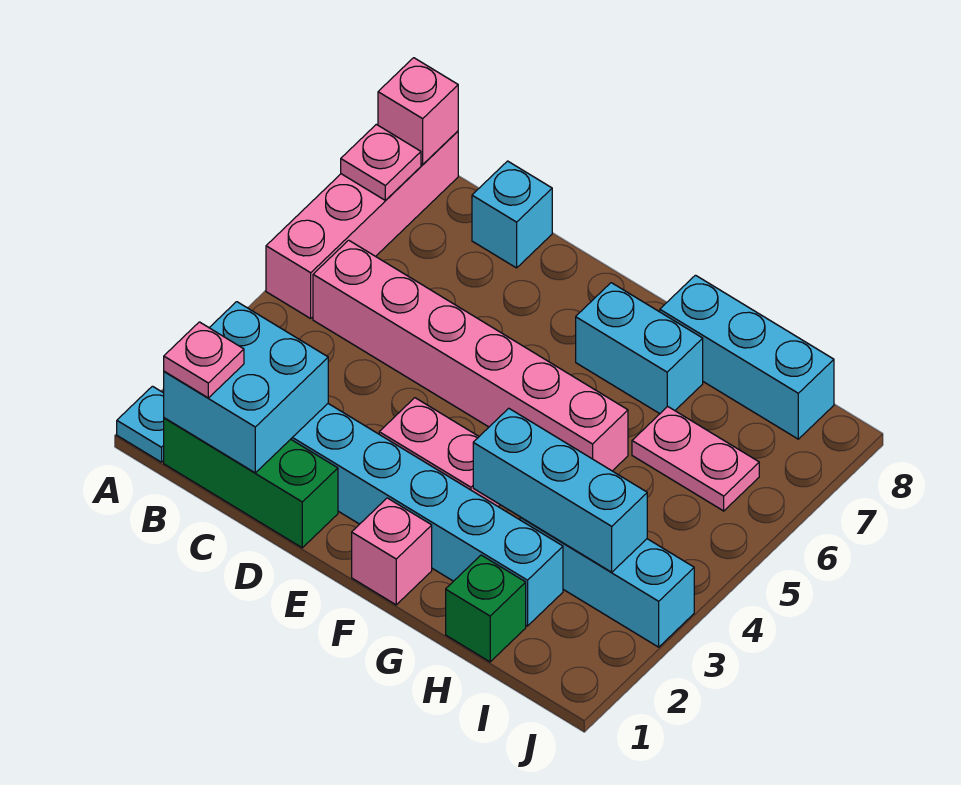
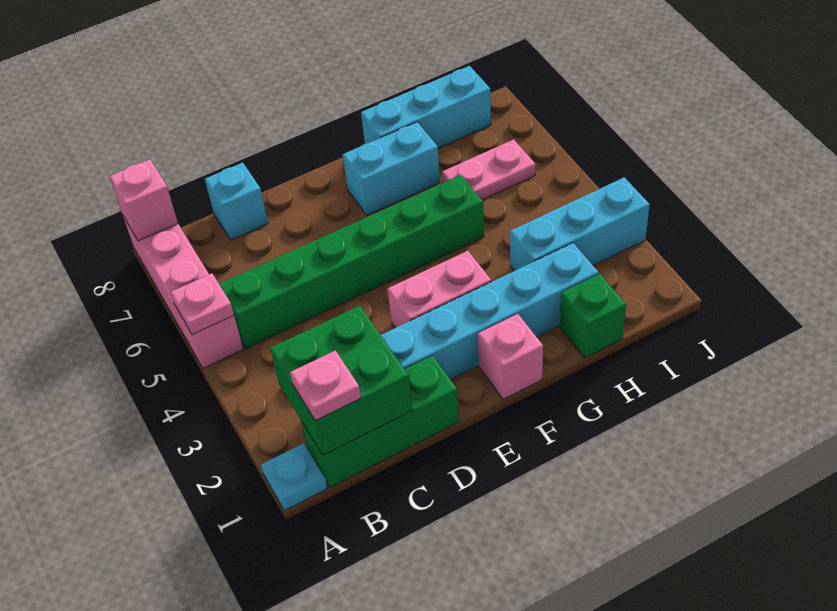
pink 1x1 plate [341,124,421,200] -> pink 1x1 plate moved to [171,273,234,335]
cyan 2x2 brick [164,302,328,473] -> green 2x2 brick [270,306,412,455]
pink 1x6 brick [313,240,628,471] -> green 1x6 brick [219,175,484,348]
cyan 1x3 brick [473,408,647,572] -> none

